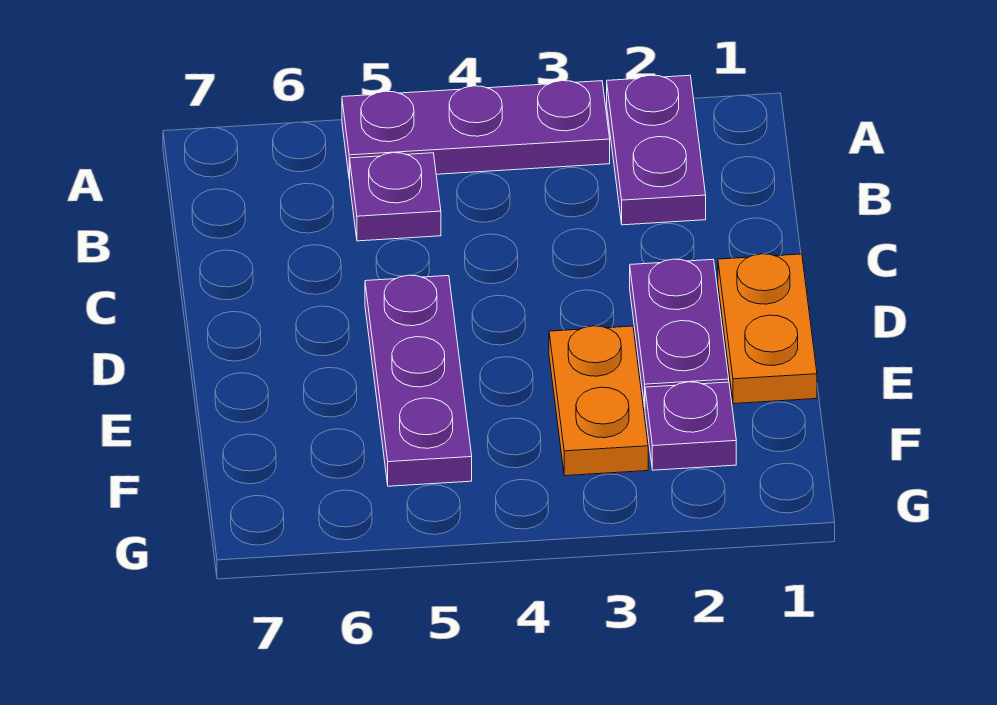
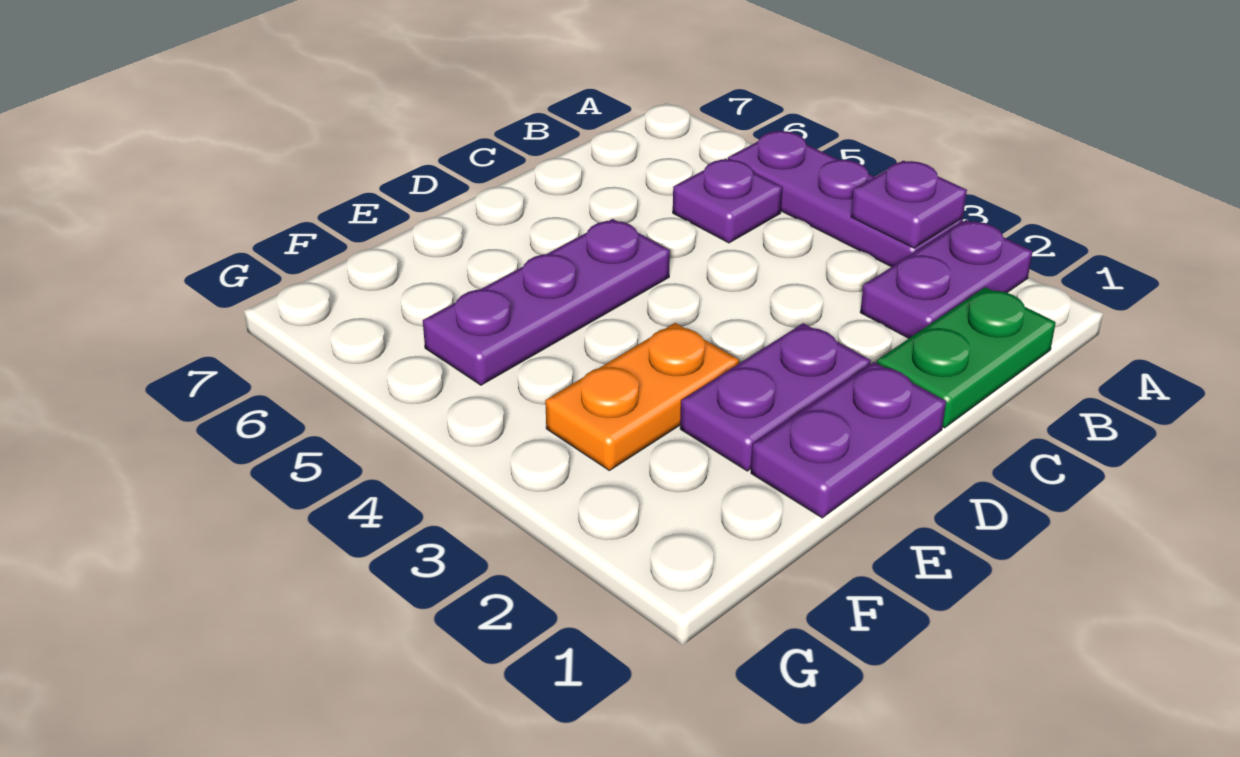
none -> green 1x2 plate [877,287,1056,428]
orange 1x2 plate [718,254,817,404] -> purple 1x2 plate [751,362,946,518]
purple 1x1 plate [645,382,736,470] -> purple 1x1 plate moved to [851,161,967,248]

